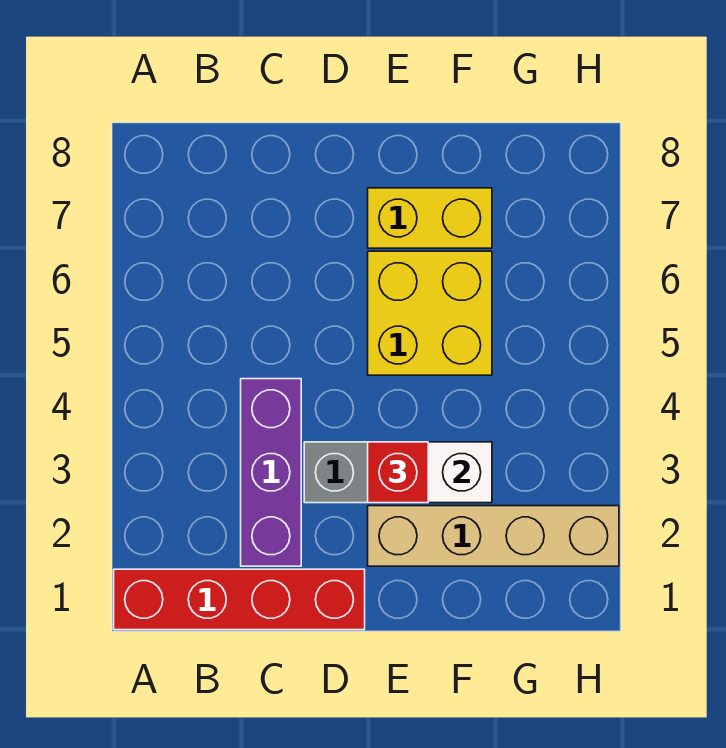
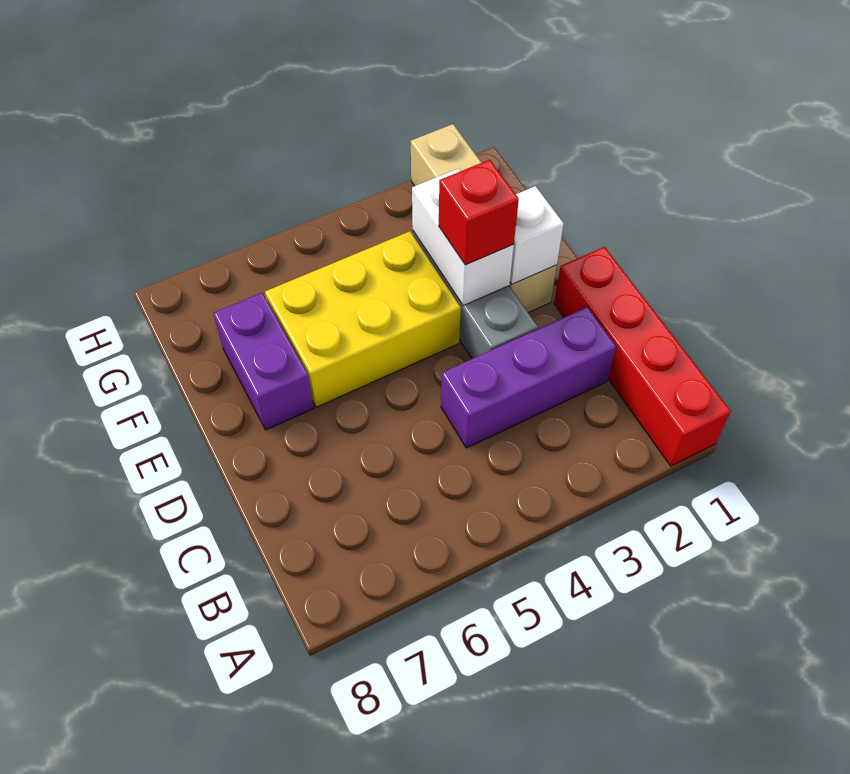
none -> white 1x1 brick [510,186,564,284]
yellow 2x2 brick [368,251,492,375] -> yellow 2x3 brick [265,231,461,407]
yellow 1x2 brick [368,188,492,248] -> purple 1x2 brick [213,293,314,430]

